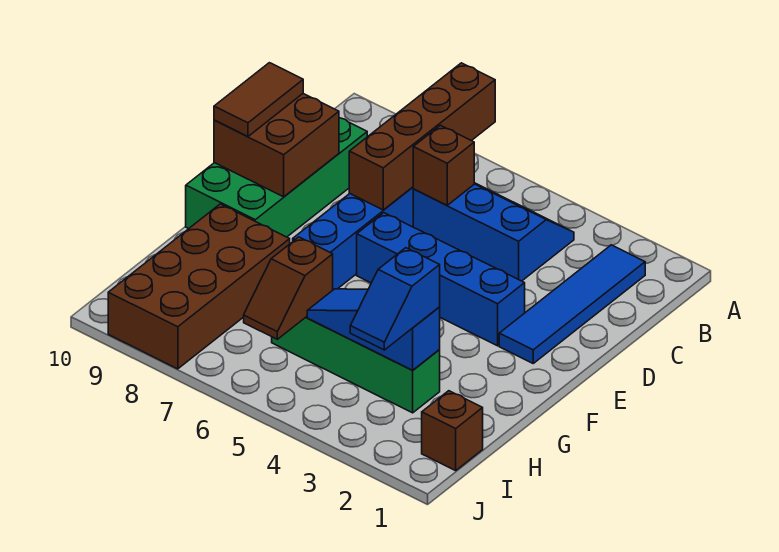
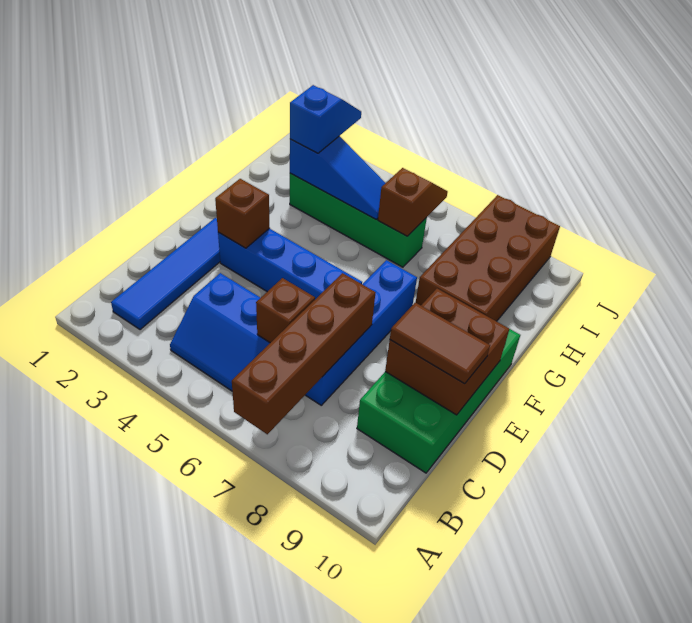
brown 1x2 tile [214,63,303,136] -> brown 1x2 tile turned to [390,302,490,384]
brown 1x1 brick [422,391,483,471] -> brown 1x1 brick moved to [215,179,270,248]

